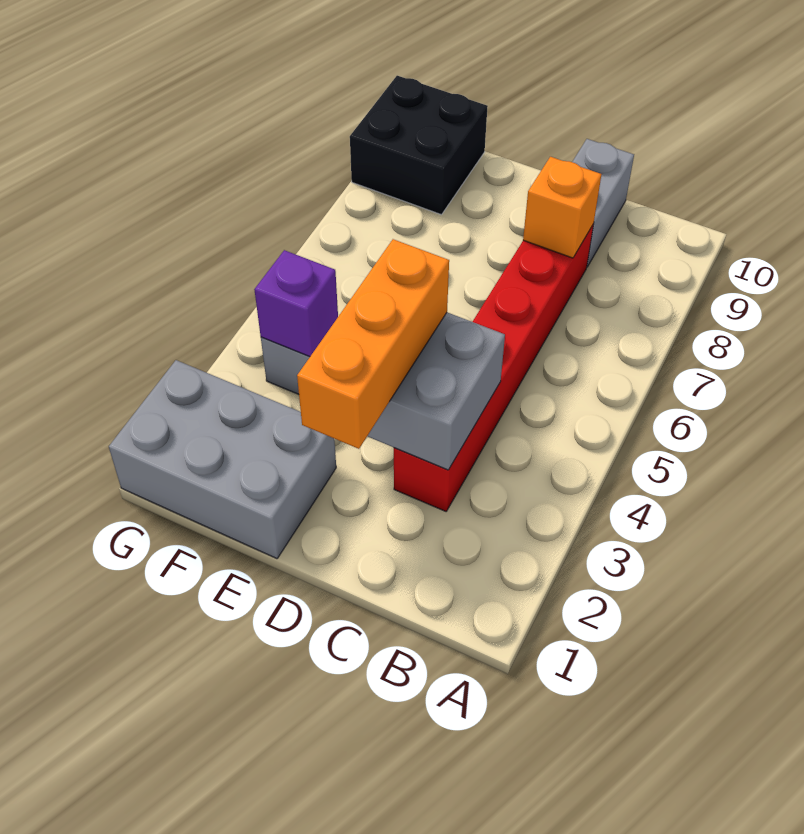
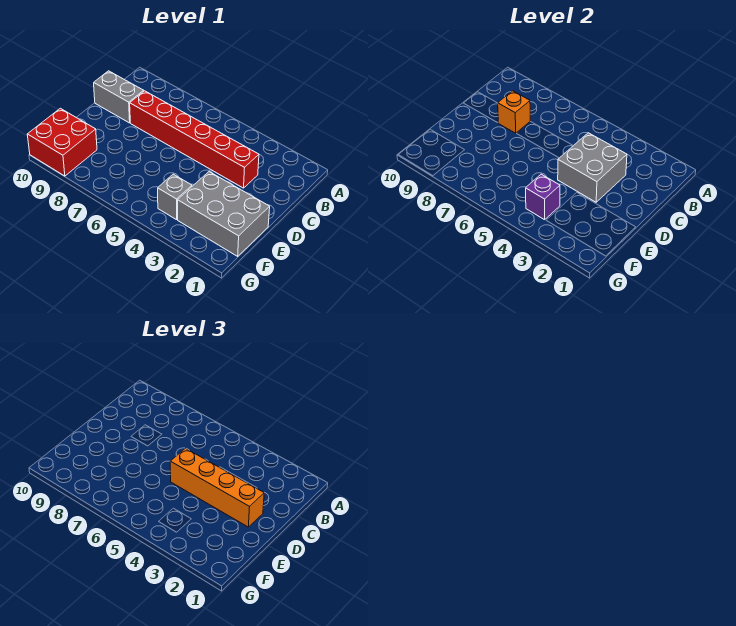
orange 1x3 brick [297,239,449,449] -> orange 1x4 brick [170,448,264,527]
grey 2x3 brick [109,360,336,559] -> grey 2x3 brick turned to [178,172,270,256]
black 2x2 brick [350,76,488,215] -> red 2x2 brick [27,108,97,176]

